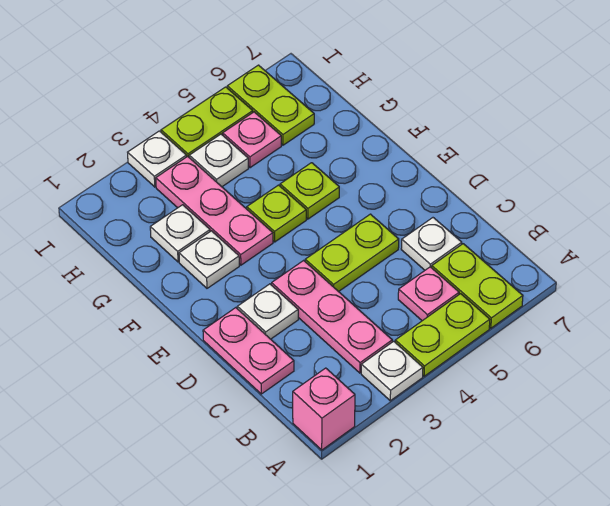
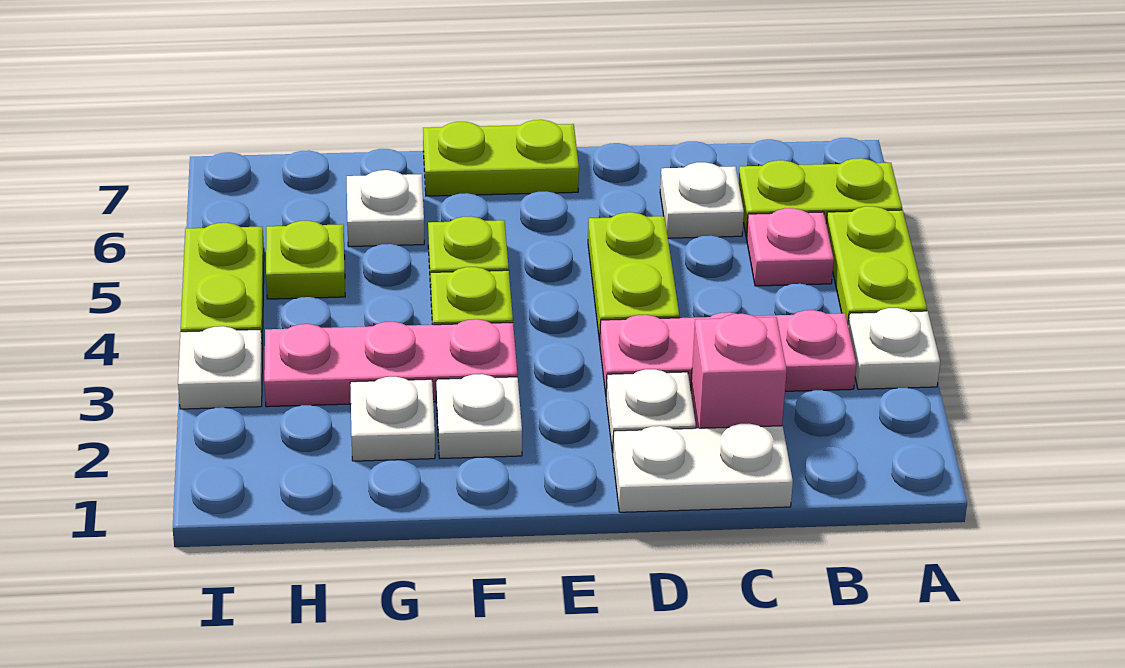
pink 1x1 brick [293,368,355,450] -> pink 1x1 brick moved to [691,314,787,428]
pink 1x2 plate [203,308,294,394] -> white 1x2 plate [613,423,793,512]
white 1x1 plate [189,134,248,187] -> white 1x1 plate moved to [347,170,424,247]
pink 1x1 plate [223,112,281,168] -> lime 1x1 plate [266,221,345,299]
lime 1x2 plate [227,65,314,145] -> lime 1x2 plate moved to [423,120,579,196]

